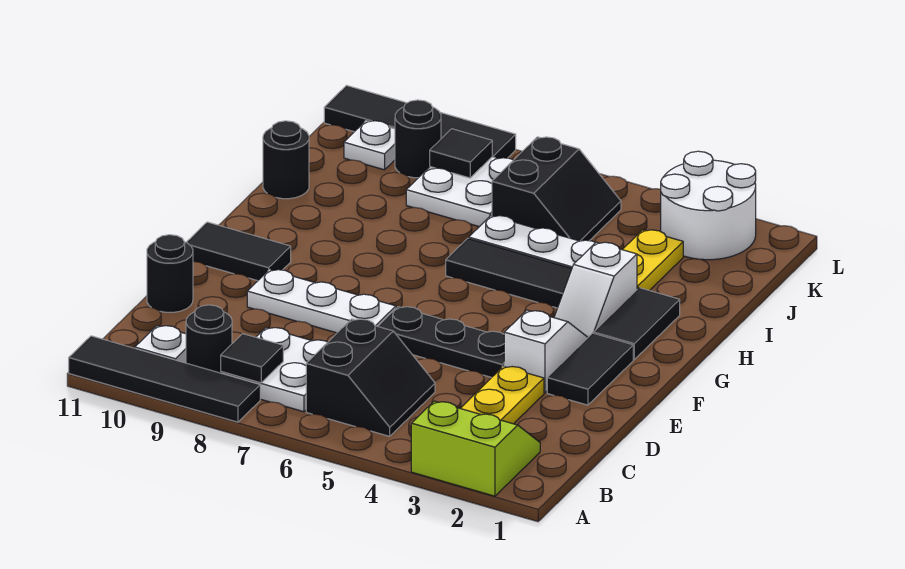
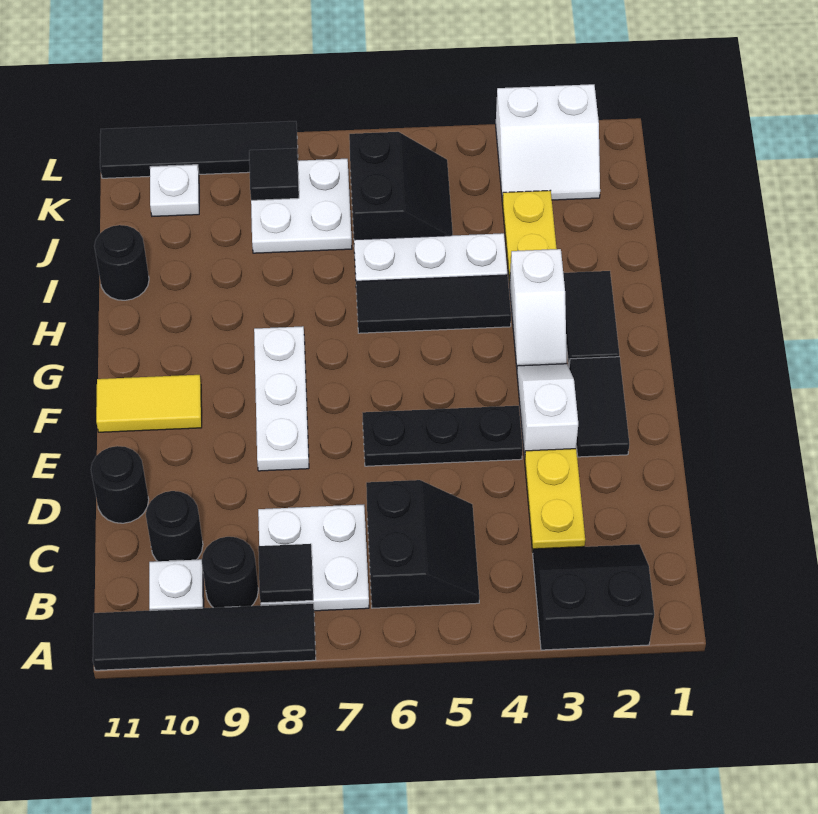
lime 2x2 slope [411,401,540,496] -> black 2x2 slope [533,544,654,650]
white 1x3 plate [247,270,396,333] -> white 1x3 plate turned to [254,326,309,471]
black 1x2 tile [186,222,291,281] -> yellow 1x2 tile [96,375,202,432]
white 2x2 round brick [661,151,756,260] -> white 2x2 slope [496,84,600,202]
black 1x1 round brick [395,100,441,178] -> black 1x1 round brick moved to [146,491,203,561]

